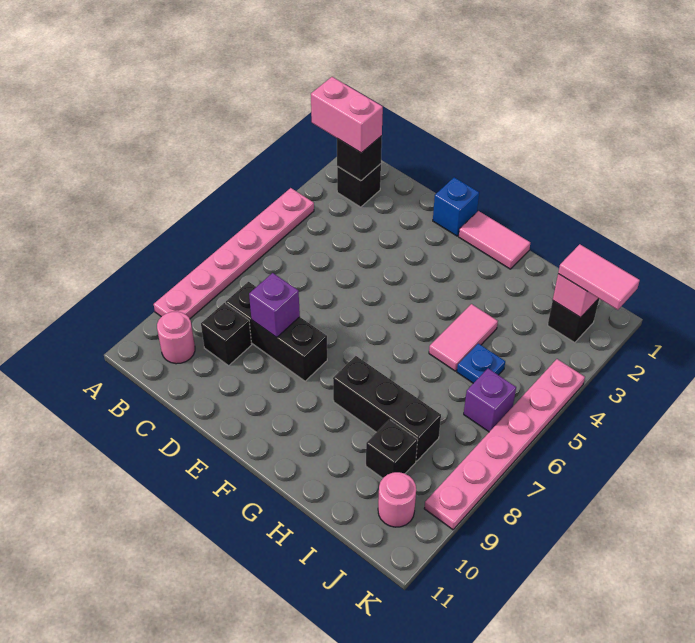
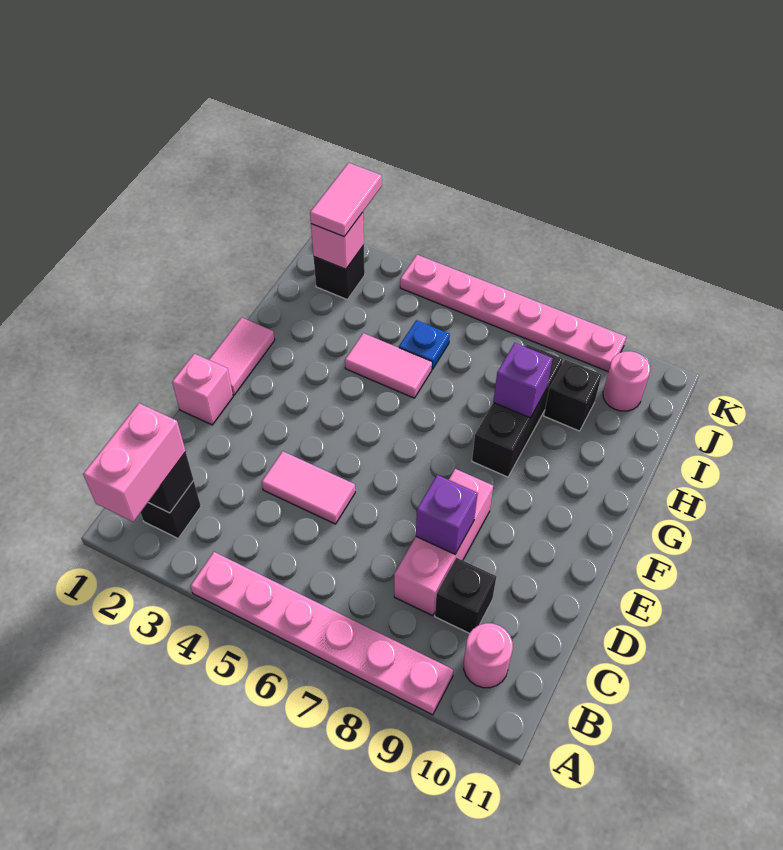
black 1x3 brick [226,282,327,381] -> pink 1x3 brick [394,469,493,616]
none -> pink 1x2 tile [262,451,355,524]
blue 1x1 brick [433,177,479,236] -> pink 1x1 brick [172,354,233,425]
purple 1x1 brick [464,369,516,432] -> purple 1x1 brick moved to [493,343,553,418]

